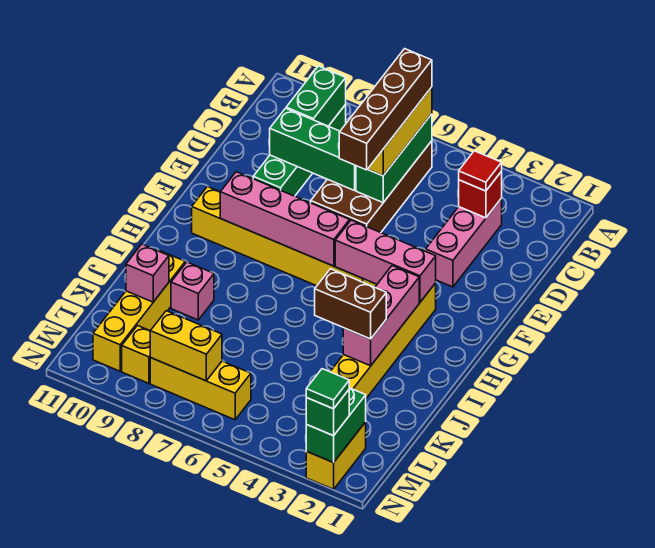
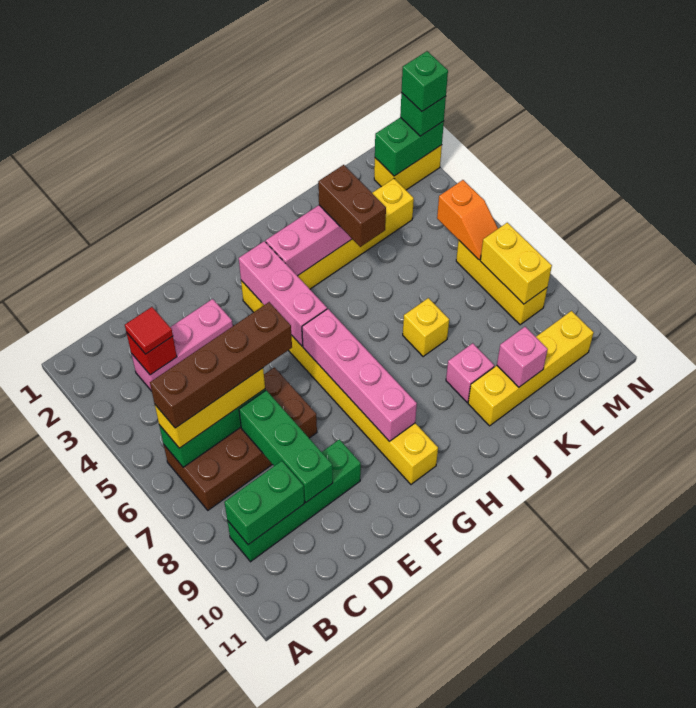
none -> orange 1x2 slope [437,180,498,260]
yellow 1x1 brick [122,326,150,383] -> yellow 1x1 brick moved to [403,298,449,357]
green 1x1 tile [306,369,349,409] -> green 1x1 brick [401,51,448,111]

